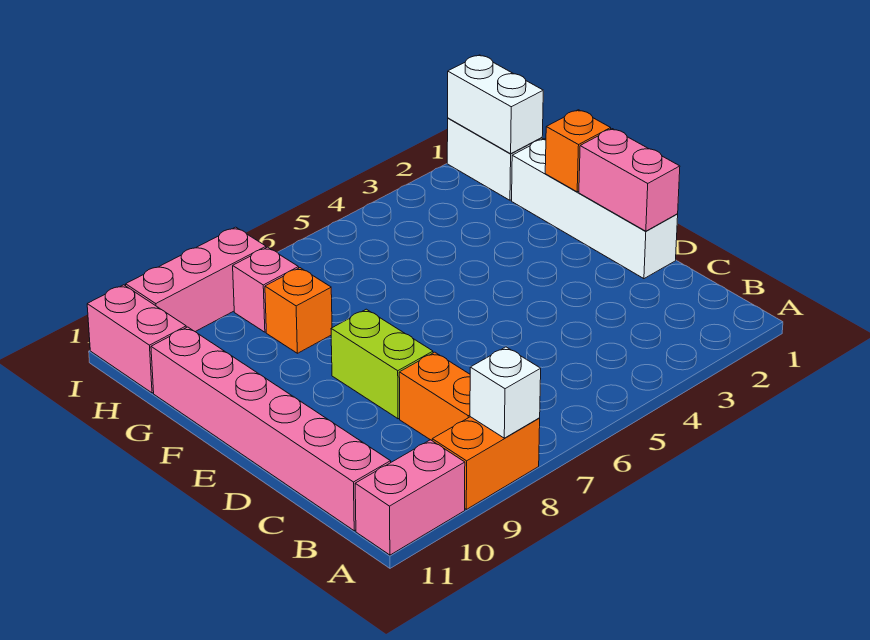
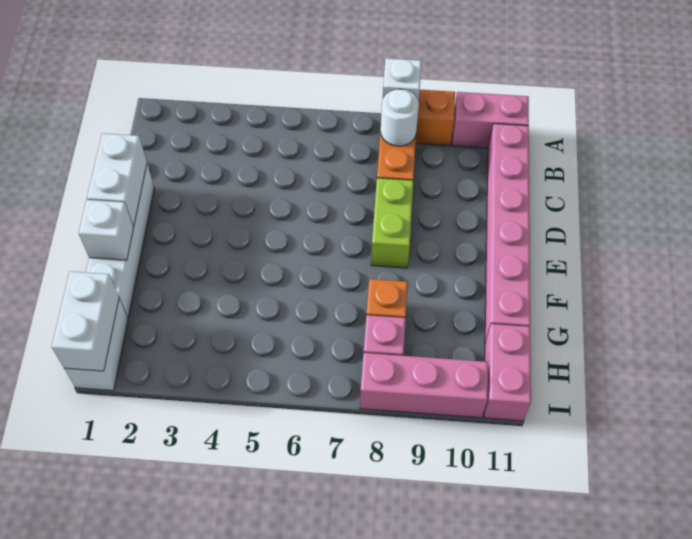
none -> white 1x1 round brick [381,89,419,146]
pink 1x2 brick [579,129,680,231] -> white 1x2 brick [87,133,147,226]
orange 1x1 brick [545,110,611,192] -> white 1x1 brick [79,200,134,260]

